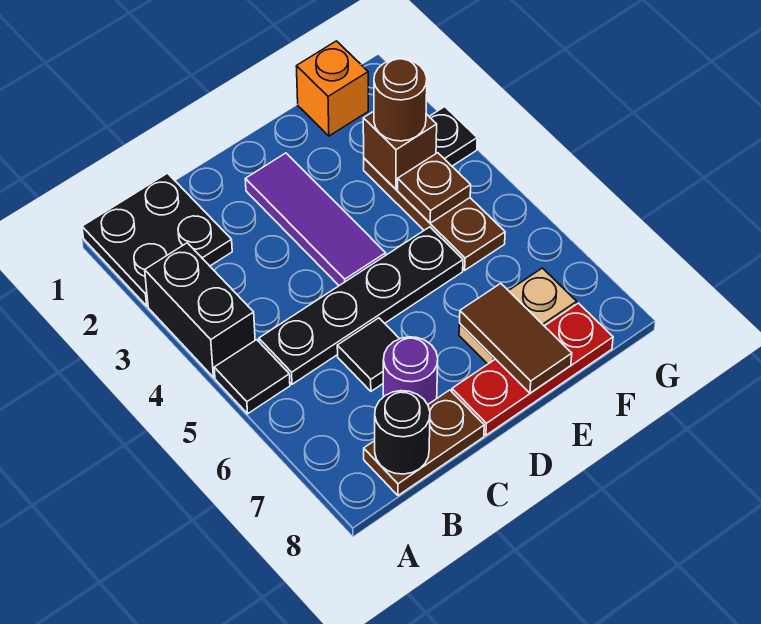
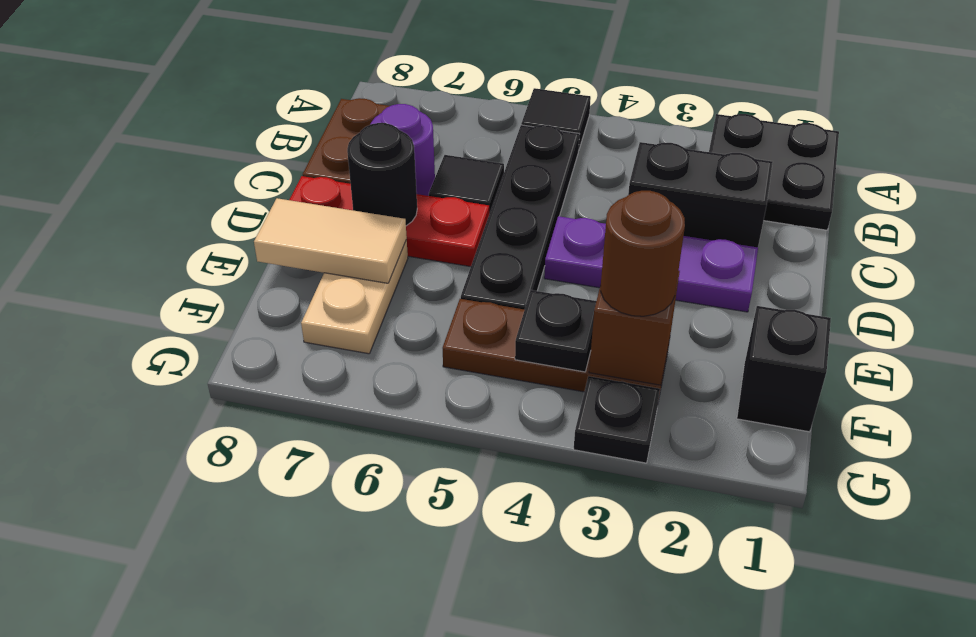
black 1x2 brick [145,243,255,377] -> black 1x2 brick moved to [628,142,773,247]
black 1x1 round brick [375,391,430,474] -> black 1x1 round brick moved to [347,123,417,226]
purple 1x3 tile [245,153,386,286] -> purple 1x3 plate [544,216,758,312]
red 1x3 plate [452,303,613,435] -> red 1x3 plate turned to [289,176,489,267]
brown 1x2 tile [460,283,572,393] -> tan 1x2 tile [254,198,407,283]
orange 1x1 brick [296,41,368,136] -> black 1x1 brick [737,306,831,432]
brown 1x1 plate [398,153,471,223] -> black 1x1 plate [515,290,596,372]

